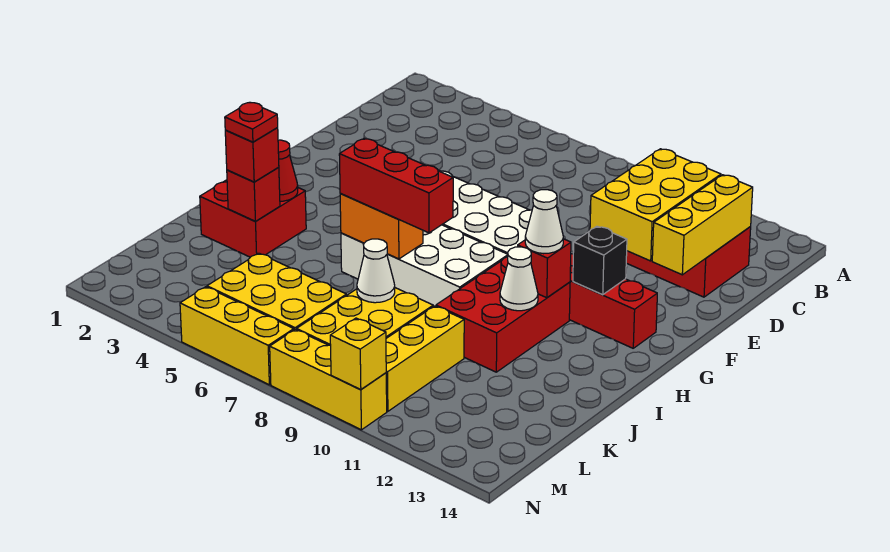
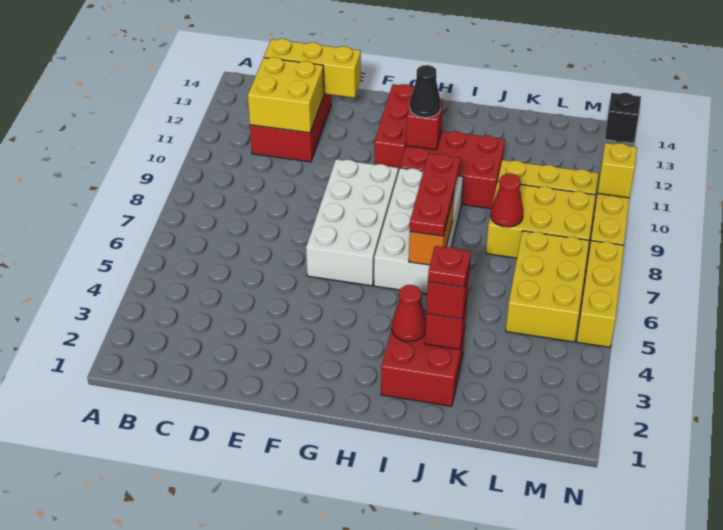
yellow 2x3 brick [590,149,721,261] -> yellow 2x2 brick [248,57,324,133]
black 1x1 brick [573,226,627,295] -> black 1x1 brick moved to [605,93,641,144]
white 1x1 cone [525,190,563,254] -> black 1x1 cone [410,65,441,118]
red 1x3 brick [339,139,453,233] -> red 1x3 plate [410,153,461,236]
white 1x1 cone [500,247,538,311] -> none
white 1x1 cone [357,239,395,303] -> red 1x1 cone [491,173,523,227]

